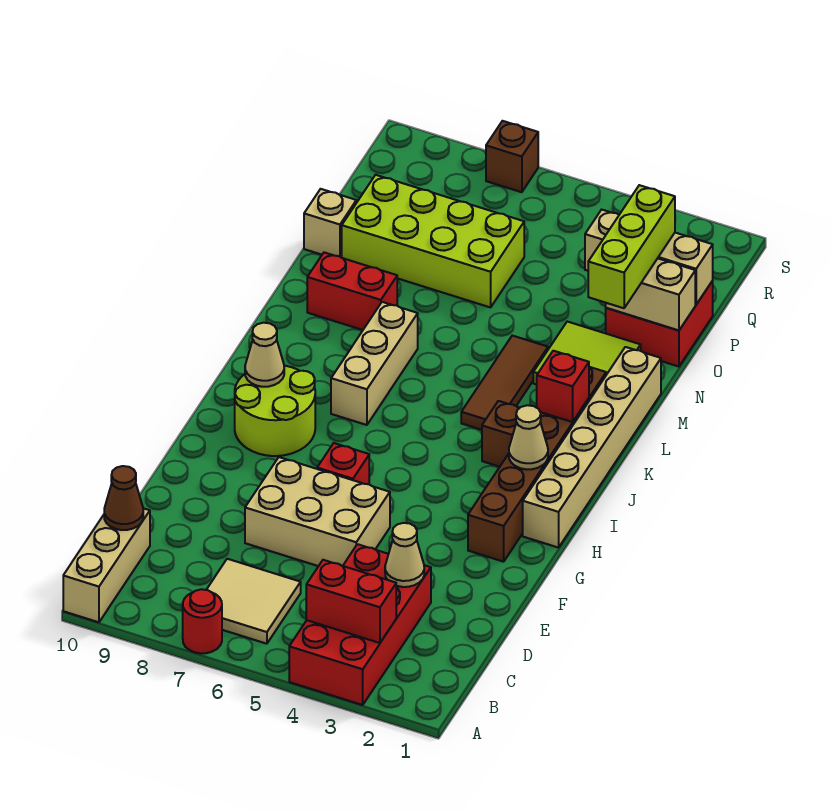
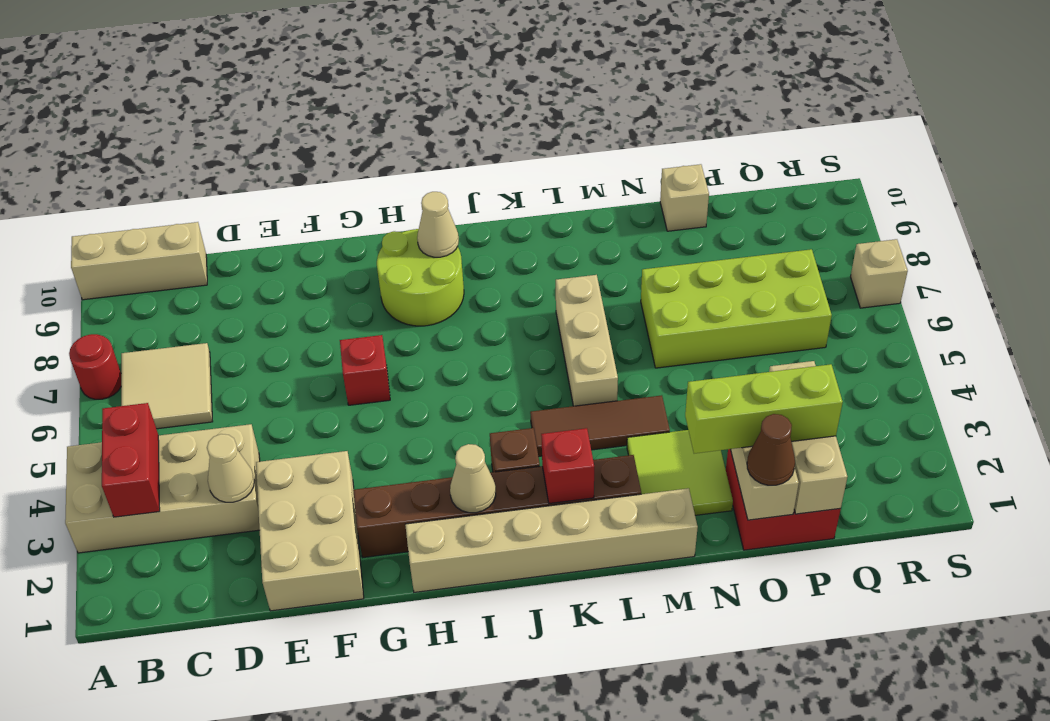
red 2x4 brick [289,544,431,705] -> tan 2x4 brick [65,424,260,553]
brown 1x1 cone [104,466,143,530] -> brown 1x1 cone moved to [747,414,795,485]
tan 2x3 brick [245,457,390,566] -> tan 2x3 brick moved to [256,451,364,611]
tan 1x3 brick [331,302,418,425] -> tan 1x3 brick turned to [556,275,618,406]
red 1x2 brick [307,253,397,330] -> none
lime 2x4 brick [342,175,524,307] -> lime 2x4 brick turned to [641,249,832,368]
brown 1x1 brick [486,121,538,192] -> tan 1x1 brick [851,239,908,308]

